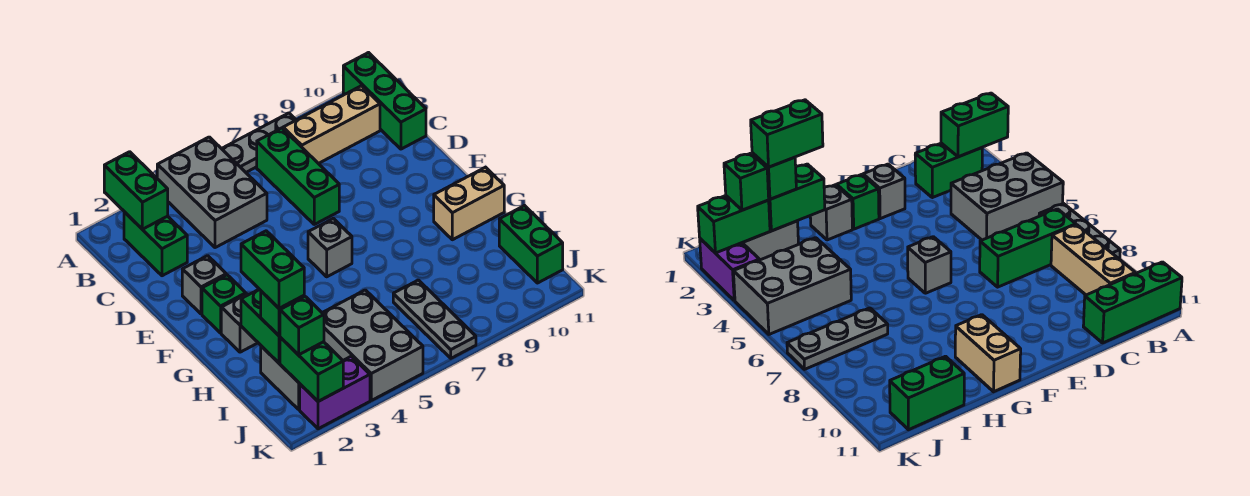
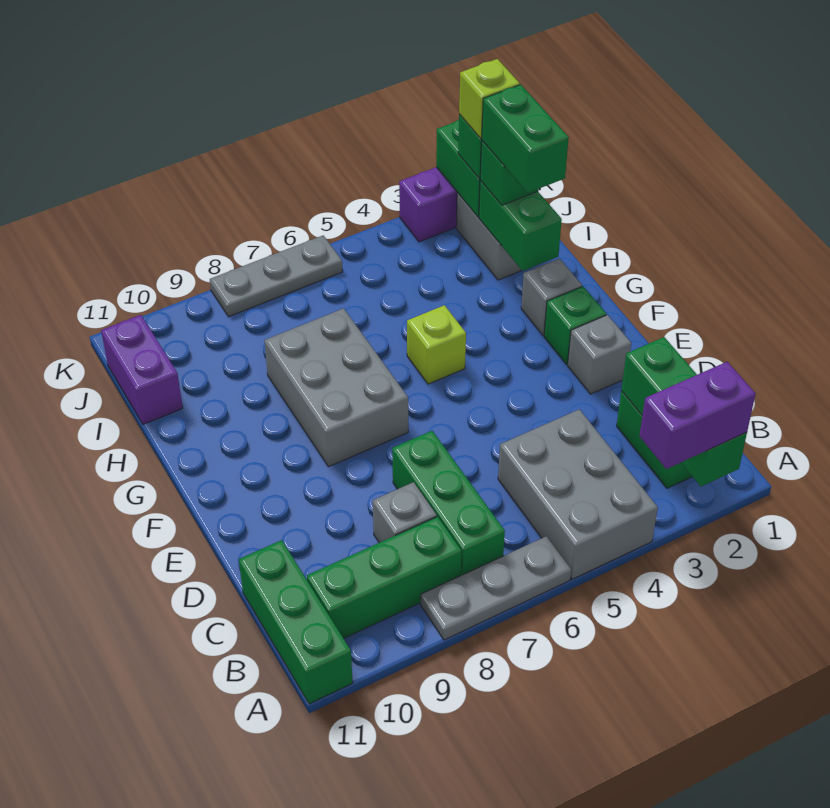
green 1x2 brick [104,152,168,229] -> green 1x3 brick [621,337,747,486]
none -> purple 1x2 brick [639,362,755,469]
tan 1x3 brick [283,86,380,164] -> green 1x3 brick [307,517,461,638]
grey 1x1 brick [308,218,352,277] -> grey 1x1 brick moved to [373,482,437,543]
none -> lime 1x1 brick [407,305,466,384]
tan 1x2 brick [434,167,504,240] -> none
grey 2x3 brick [323,290,423,400] -> grey 2x3 brick moved to [264,308,408,467]
grey 1x3 plate [393,280,476,358] -> grey 1x3 plate turned to [210,235,343,317]
green 1x2 brick [499,206,563,283] -> purple 1x2 brick [101,315,183,424]
none -> lime 1x1 brick [459,59,520,138]

